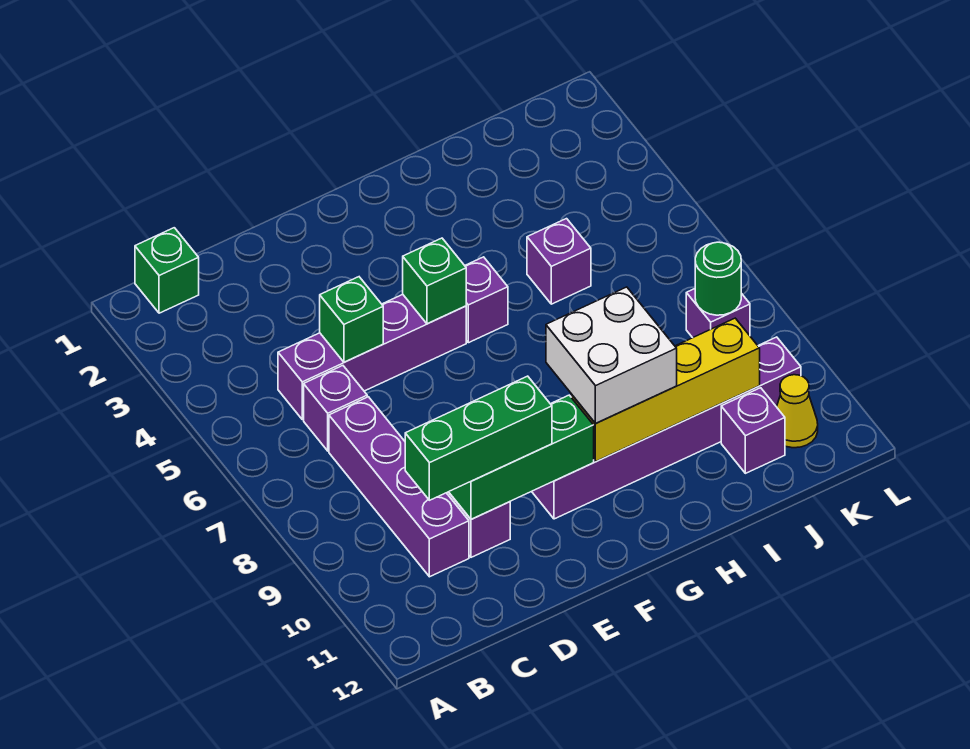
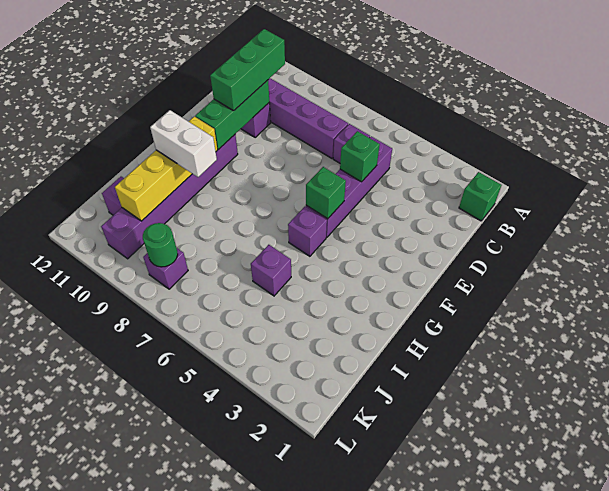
white 2x2 brick [546,287,677,424] -> white 1x2 brick [150,110,217,177]
yellow 1x1 cone [777,375,818,448] -> none

